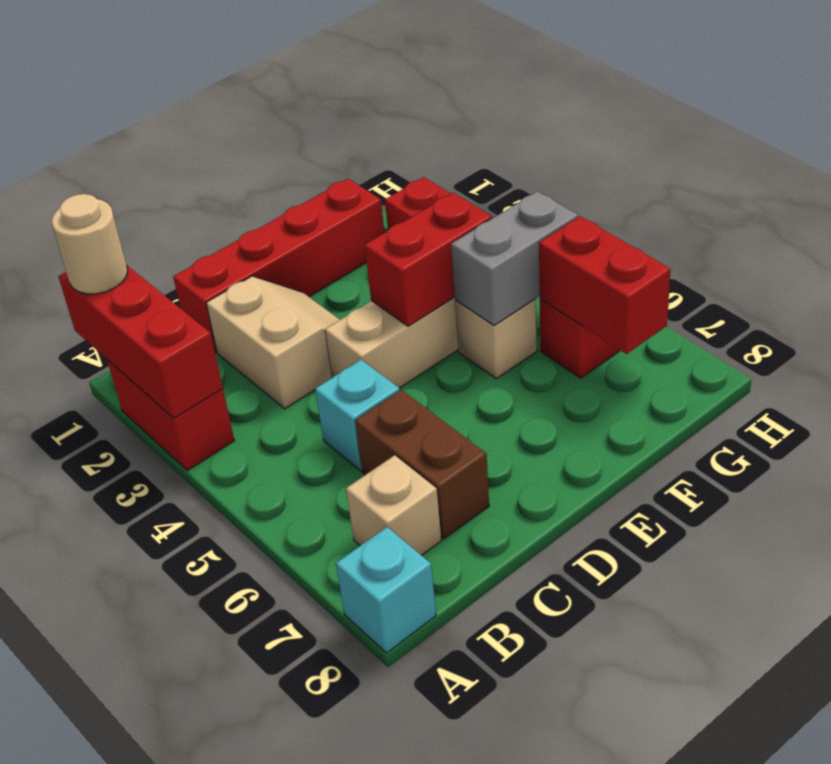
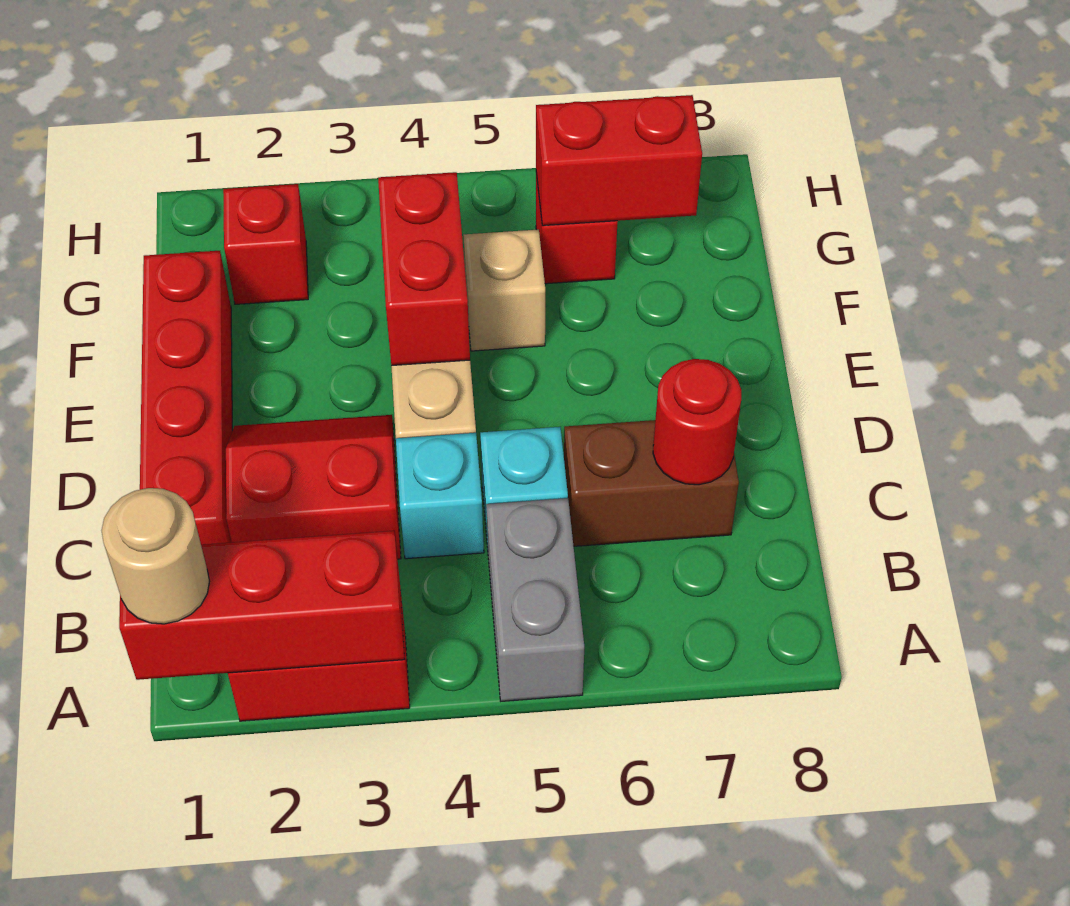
cyan 1x1 brick [336,527,436,653] -> cyan 1x1 brick moved to [396,433,484,559]
tan 1x1 brick [346,455,441,555] -> none
tan 2x2 slope [206,276,340,409] -> red 2x2 slope [226,415,401,559]
none -> red 1x1 round brick [653,359,741,485]
grey 1x2 brick [451,191,578,326] -> grey 1x2 brick moved to [486,498,584,701]

